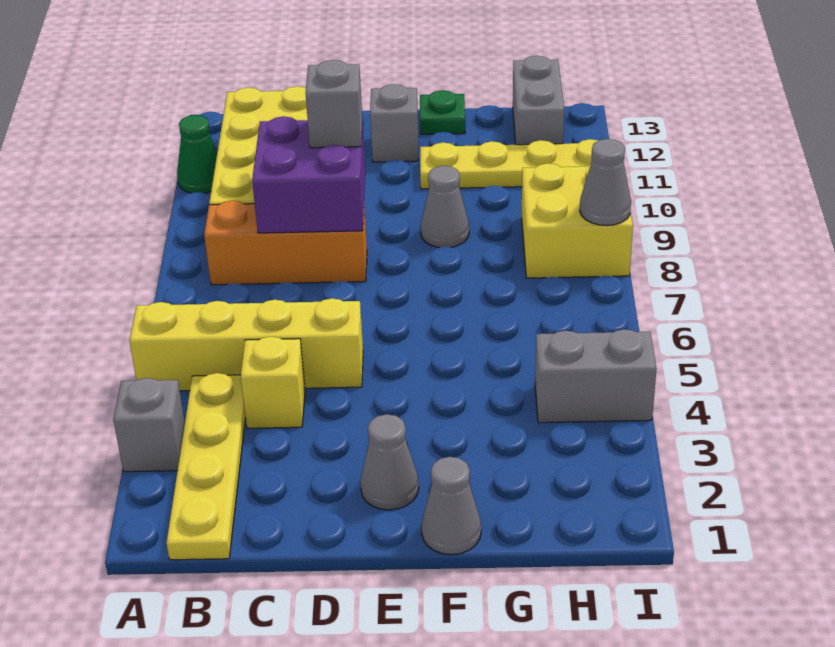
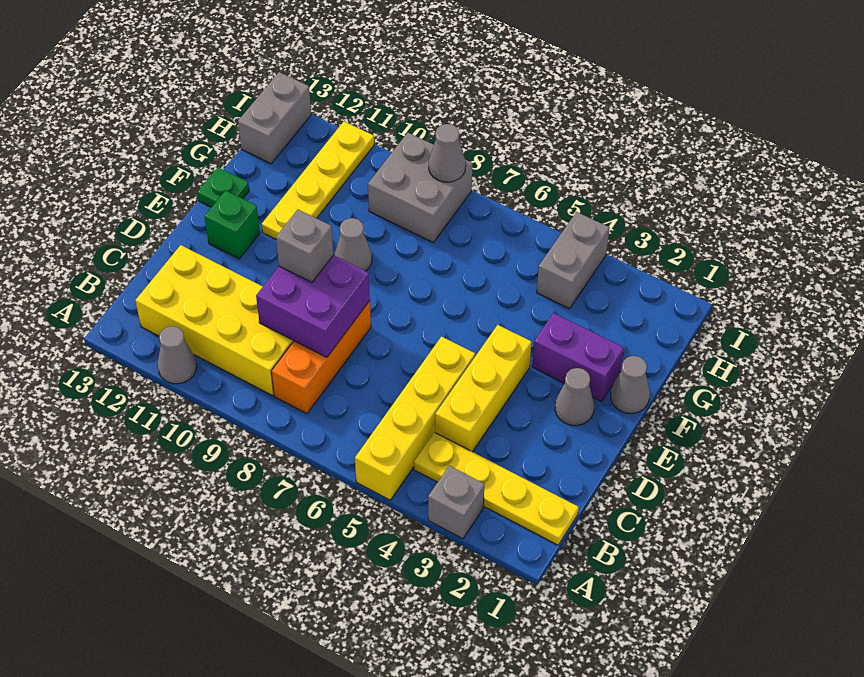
green 1x1 cone [177,115,217,193] -> grey 1x1 cone [157,326,197,384]
yellow 1x1 brick [241,337,305,428] -> yellow 1x3 brick [435,325,532,452]
grey 1x1 brick [370,84,418,162] -> green 1x1 brick [204,190,260,259]
none -> purple 1x2 brick [532,313,624,402]
yellow 2x2 brick [522,163,633,278] -> grey 2x2 brick [368,133,472,242]
grey 1x2 brick [513,56,564,145] -> grey 1x2 brick turned to [238,72,311,164]

